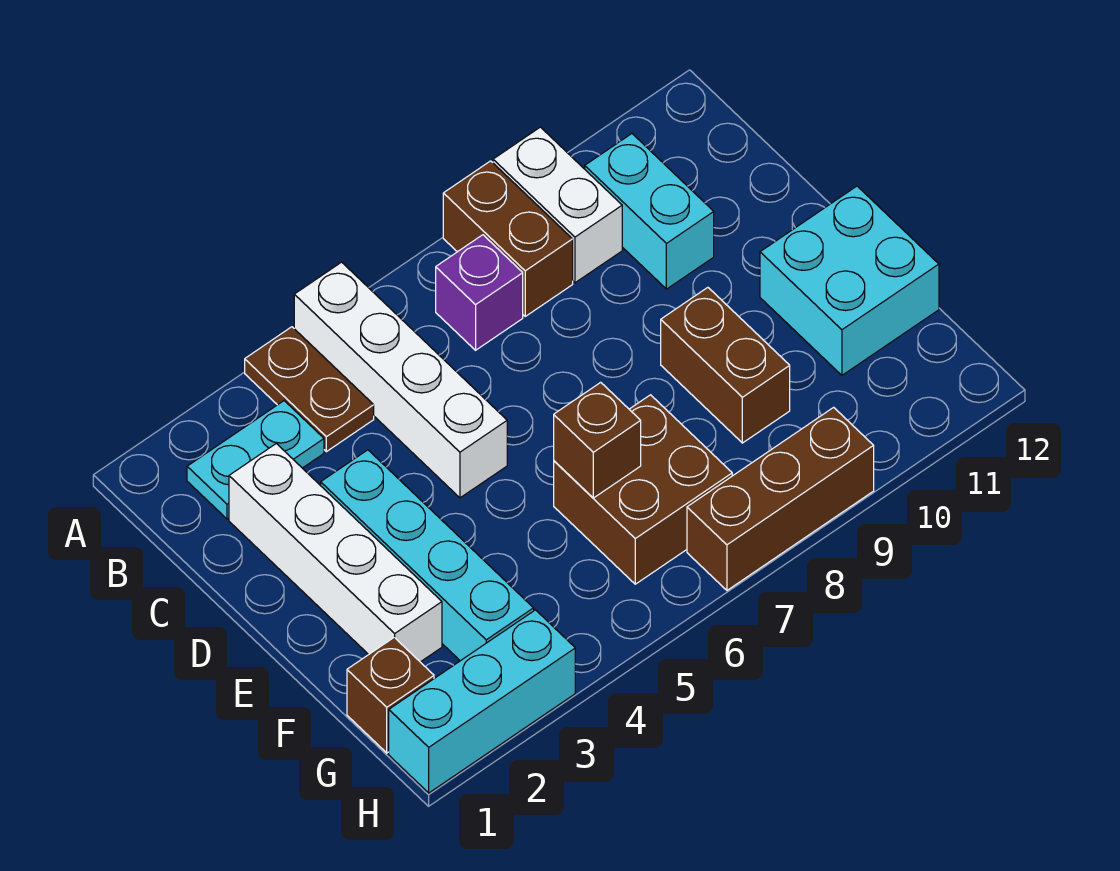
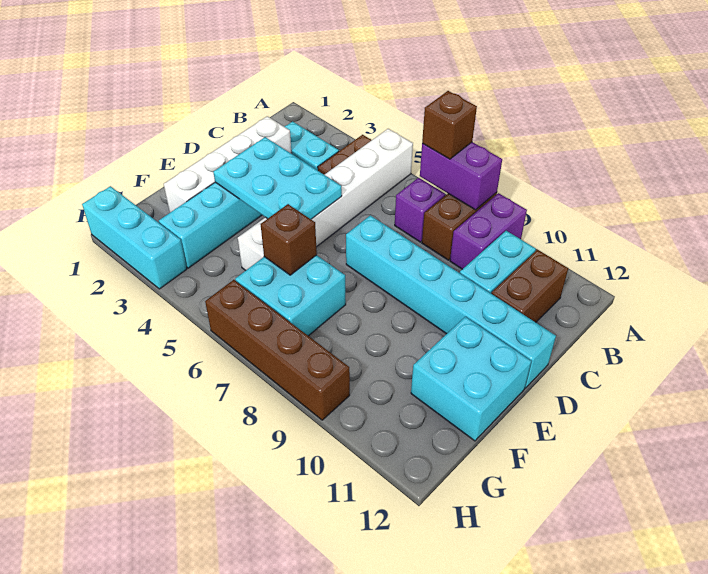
white 1x4 brick [294,262,507,498] -> white 1x6 brick [238,129,413,271]
none -> purple 1x2 brick [420,142,502,210]
white 1x2 brick [493,127,622,283] -> purple 1x2 brick [450,193,527,269]
none -> cyan 2x3 plate [213,137,342,219]
none -> cyan 1x6 brick [346,215,556,388]
brown 1x2 brick [661,288,790,443] -> brown 1x2 brick moved to [491,249,568,322]
brown 2x2 brick [554,395,732,584] -> cyan 2x2 brick [235,255,346,336]
brown 1x1 brick [347,637,434,753] -> brown 1x1 brick moved to [422,91,477,159]
brown 1x3 brick [687,407,874,590] -> brown 1x4 brick [205,280,350,420]

